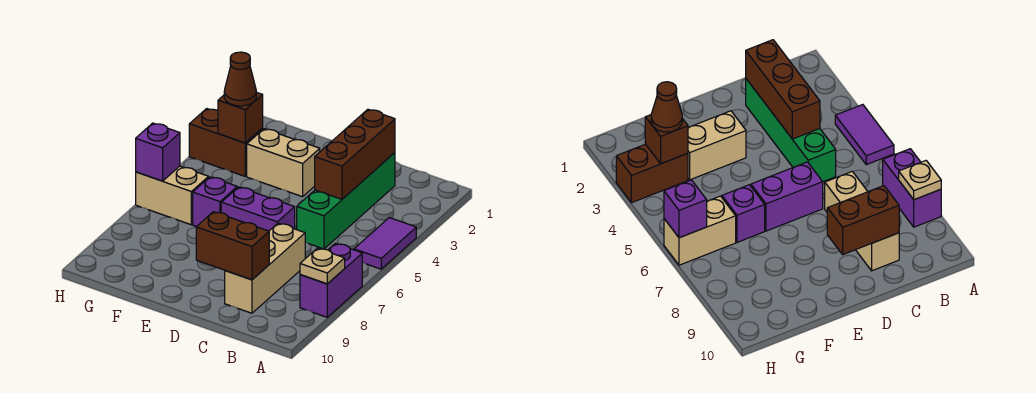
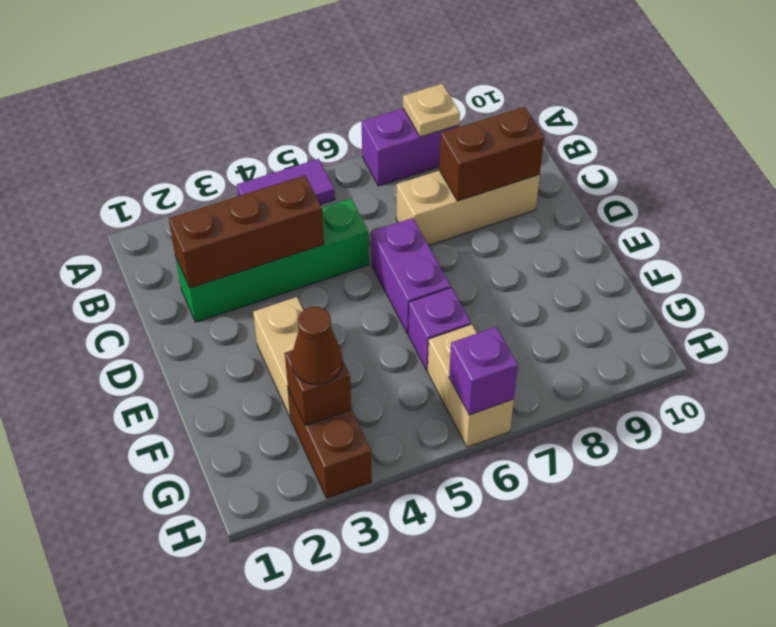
brown 1x2 brick [196,212,269,280] -> brown 1x2 brick turned to [439,107,544,201]

